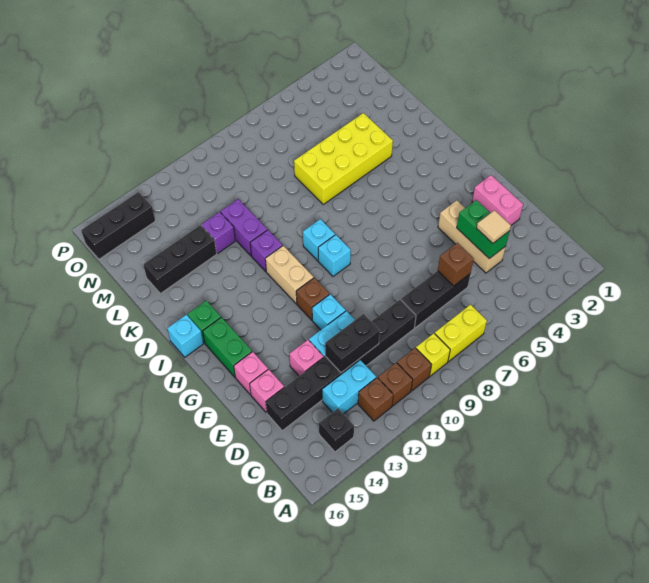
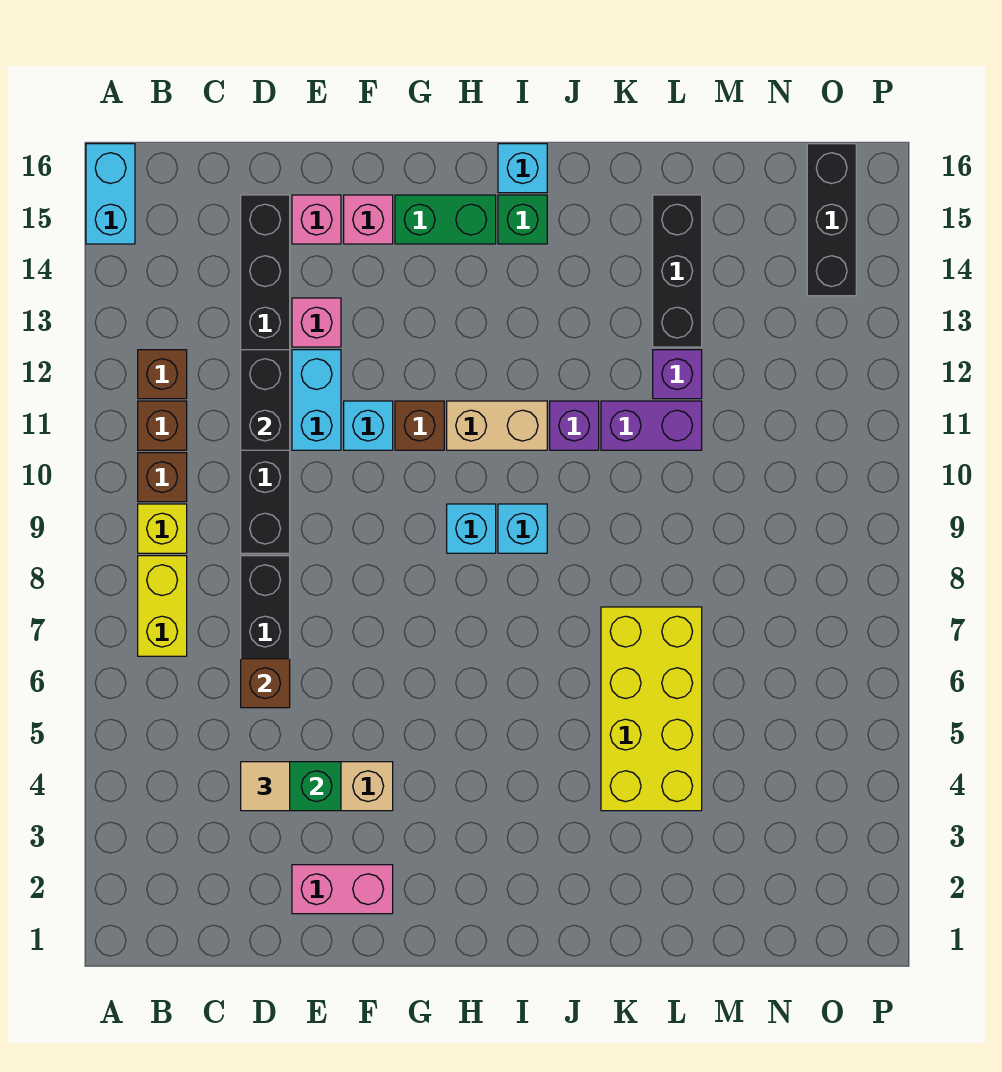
black 1x1 brick [319,408,354,452] -> none
cyan 1x2 brick [322,360,376,414] -> cyan 1x2 brick moved to [86,144,135,244]

